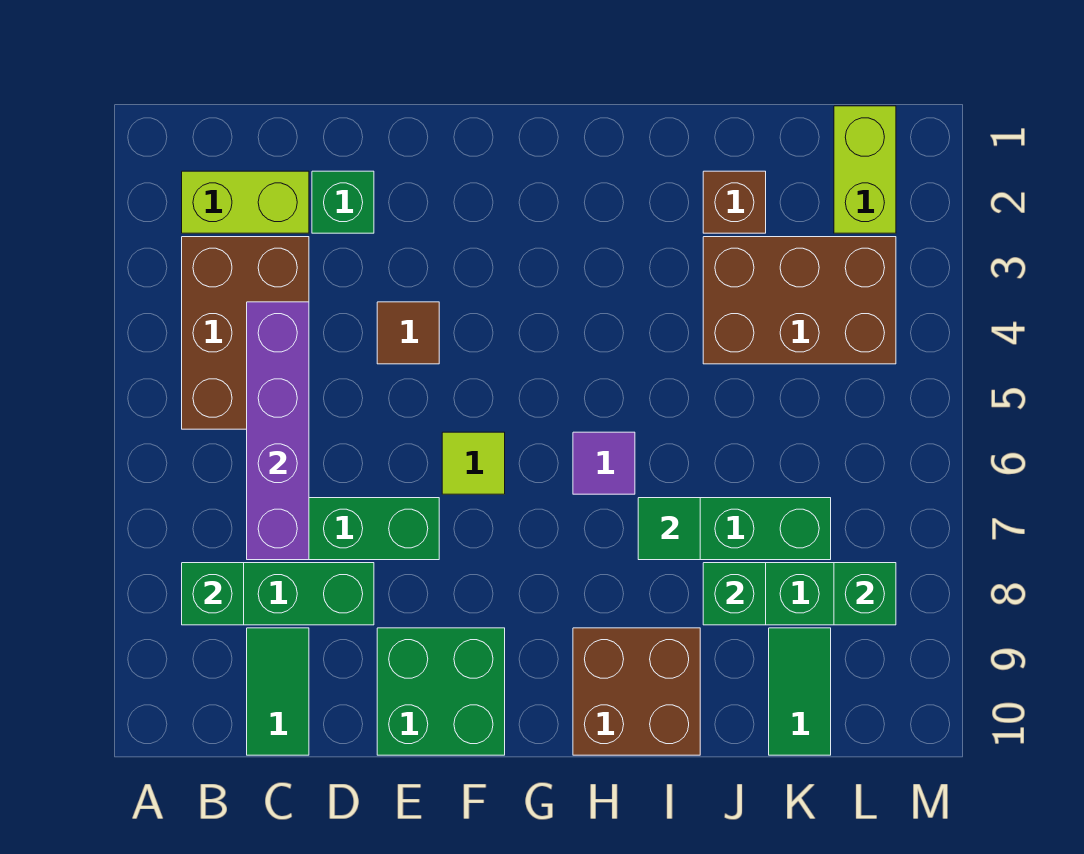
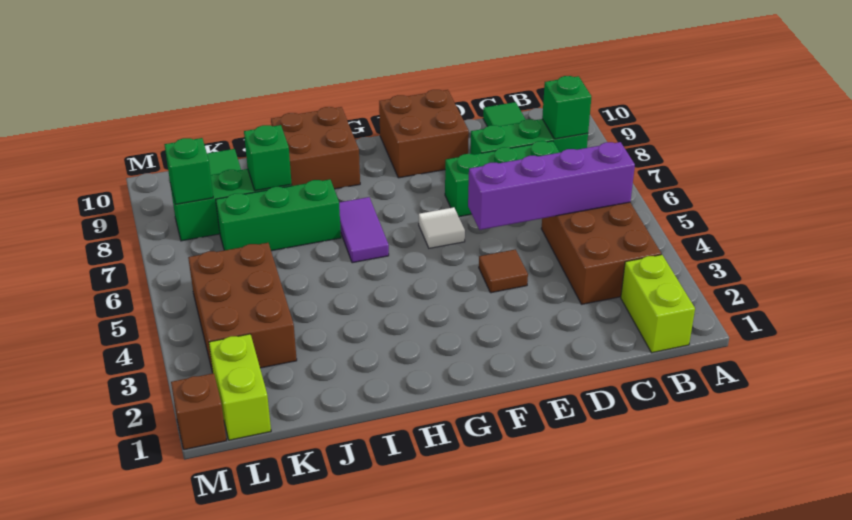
lime 1x2 brick [182,171,309,233] -> lime 1x2 brick turned to [621,255,695,353]
purple 1x4 brick [247,302,309,560] -> purple 1x4 brick turned to [468,142,635,230]
green 1x1 brick [312,171,374,233] -> none
green 2x2 brick [377,628,505,755] -> brown 2x2 brick [379,90,469,178]
lime 1x1 tile [442,432,505,494] -> white 1x1 tile [419,207,465,248]
purple 1x1 tile [573,432,635,494] -> purple 1x2 tile [339,197,389,263]
green 1x1 tile [638,498,700,560] -> none
brown 1x1 brick [703,171,766,233] -> brown 1x1 brick moved to [171,373,226,450]
brown 2x3 brick [703,237,896,364] -> brown 2x3 brick turned to [188,243,297,373]

